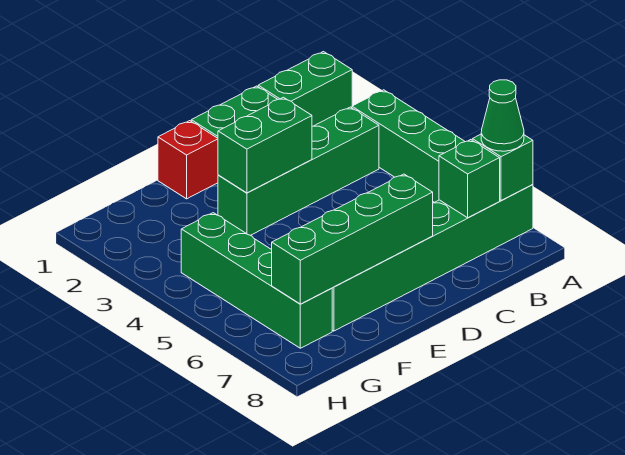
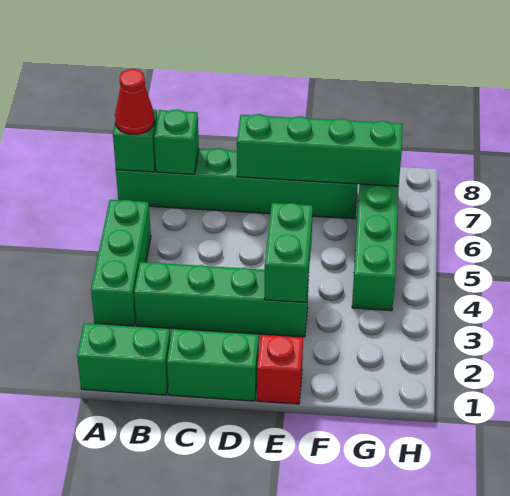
green 1x1 cone [481,80,524,151] -> red 1x1 cone [115,69,155,134]
green 1x2 brick [218,97,312,193] -> green 1x2 brick turned to [265,203,313,302]

